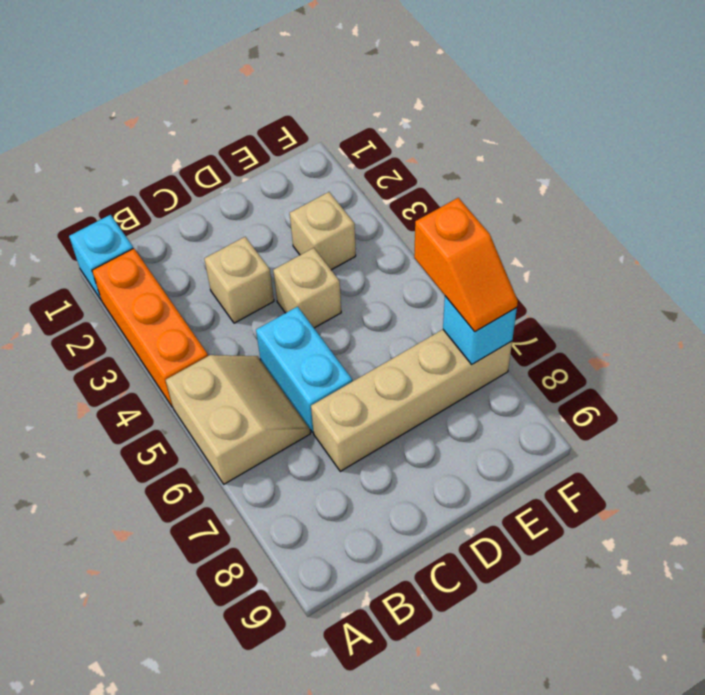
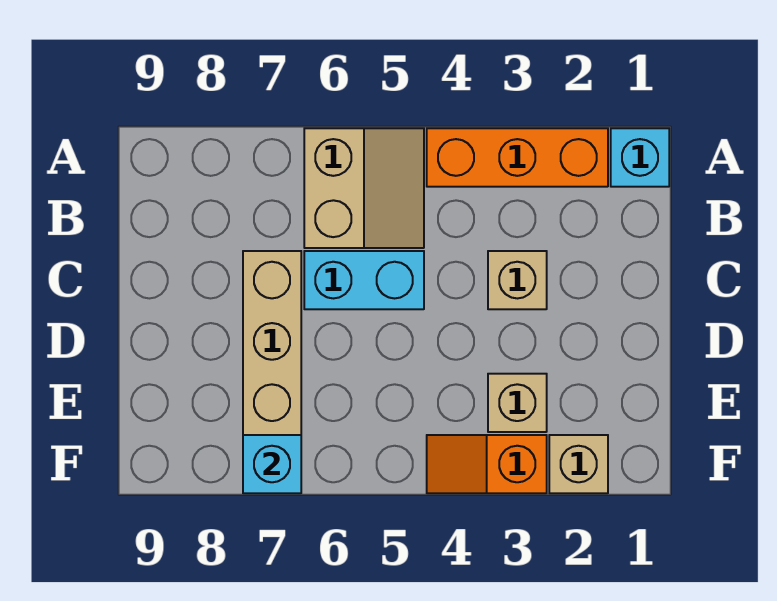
tan 2x2 slope [166,355,310,484] -> tan 2x2 slope turned to [304,128,424,248]
tan 1x1 brick [273,248,341,328] -> tan 1x1 brick moved to [549,435,608,493]
orange 1x2 slope [414,198,518,332] -> orange 1x2 slope moved to [427,435,547,493]

